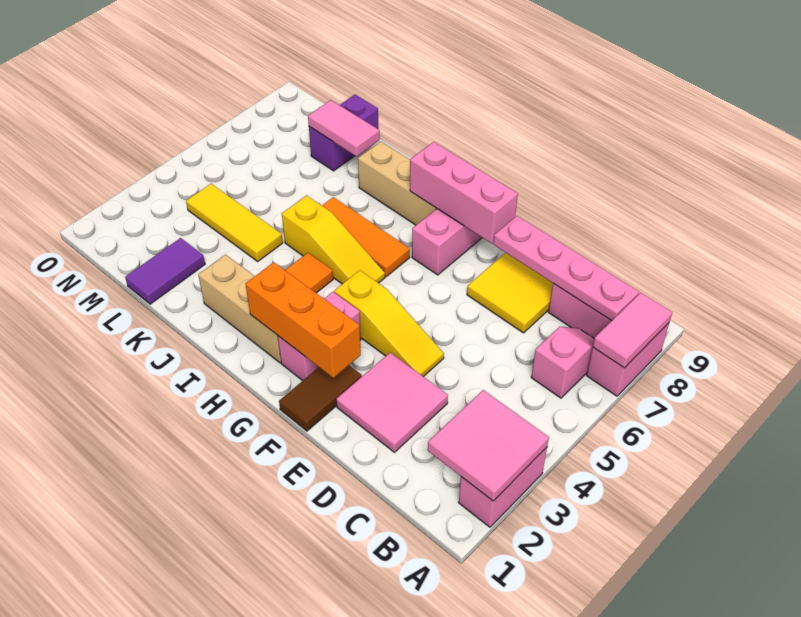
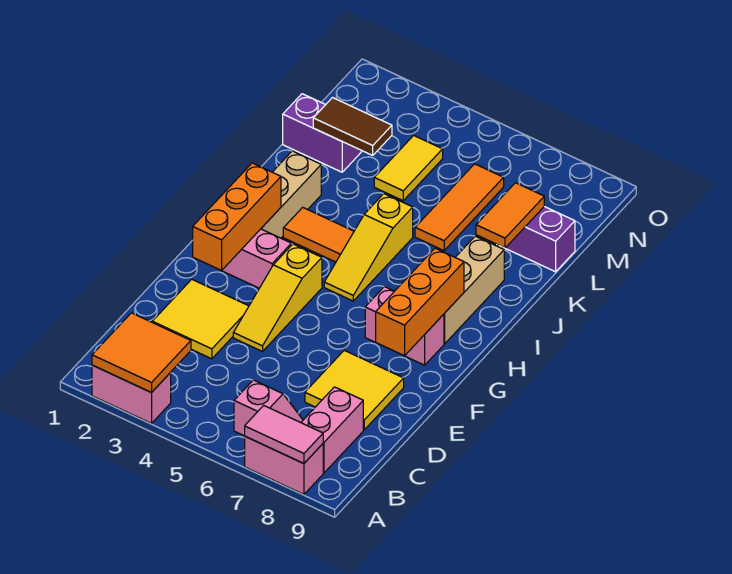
pink 2x2 tile [428,390,549,501] -> orange 2x2 tile [92,313,191,393]
pink 1x4 plate [493,216,639,321] -> none
pink 2x2 tile [336,353,448,452] -> yellow 2x2 tile [152,279,249,359]
brown 1x2 tile [279,365,362,431] -> brown 1x2 tile moved to [313,98,392,155]
pink 1x3 brick [410,142,518,244] -> orange 1x3 brick [376,248,464,356]
orange 1x3 tile [322,197,410,276] -> orange 1x3 tile moved to [415,164,504,251]
yellow 1x3 tile [186,184,283,261] -> yellow 1x2 tile [374,135,443,201]
pink 1x2 tile [308,100,380,156] -> orange 1x2 tile [476,183,544,248]
purple 1x2 tile [125,238,205,304] -> purple 1x2 brick [283,94,361,172]

